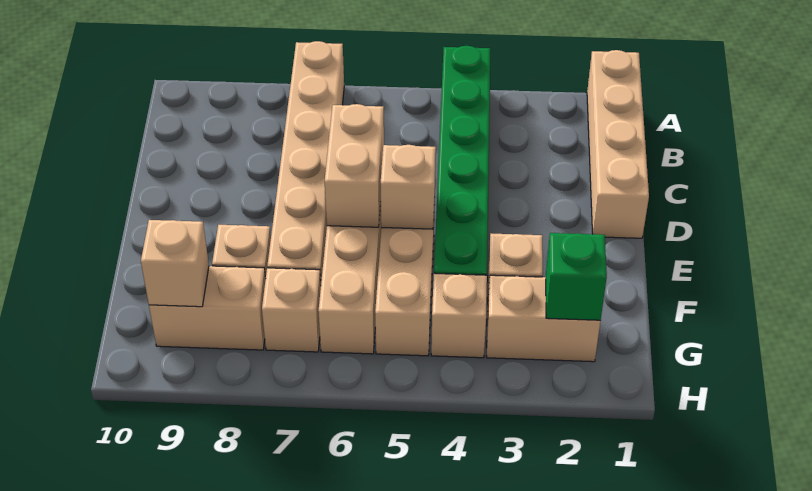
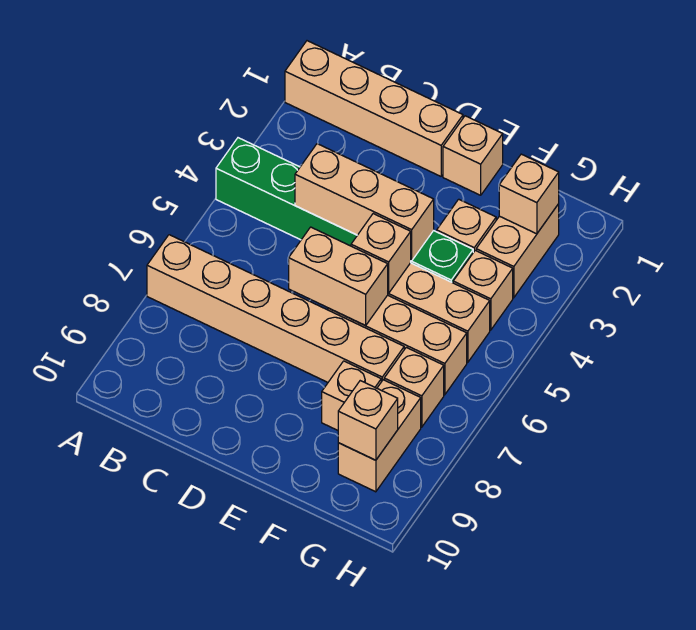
none -> tan 1x3 brick [295,144,434,261]
none -> tan 1x1 brick [443,116,503,195]
green 1x1 brick [546,233,607,320] -> tan 1x1 brick [499,154,559,234]

